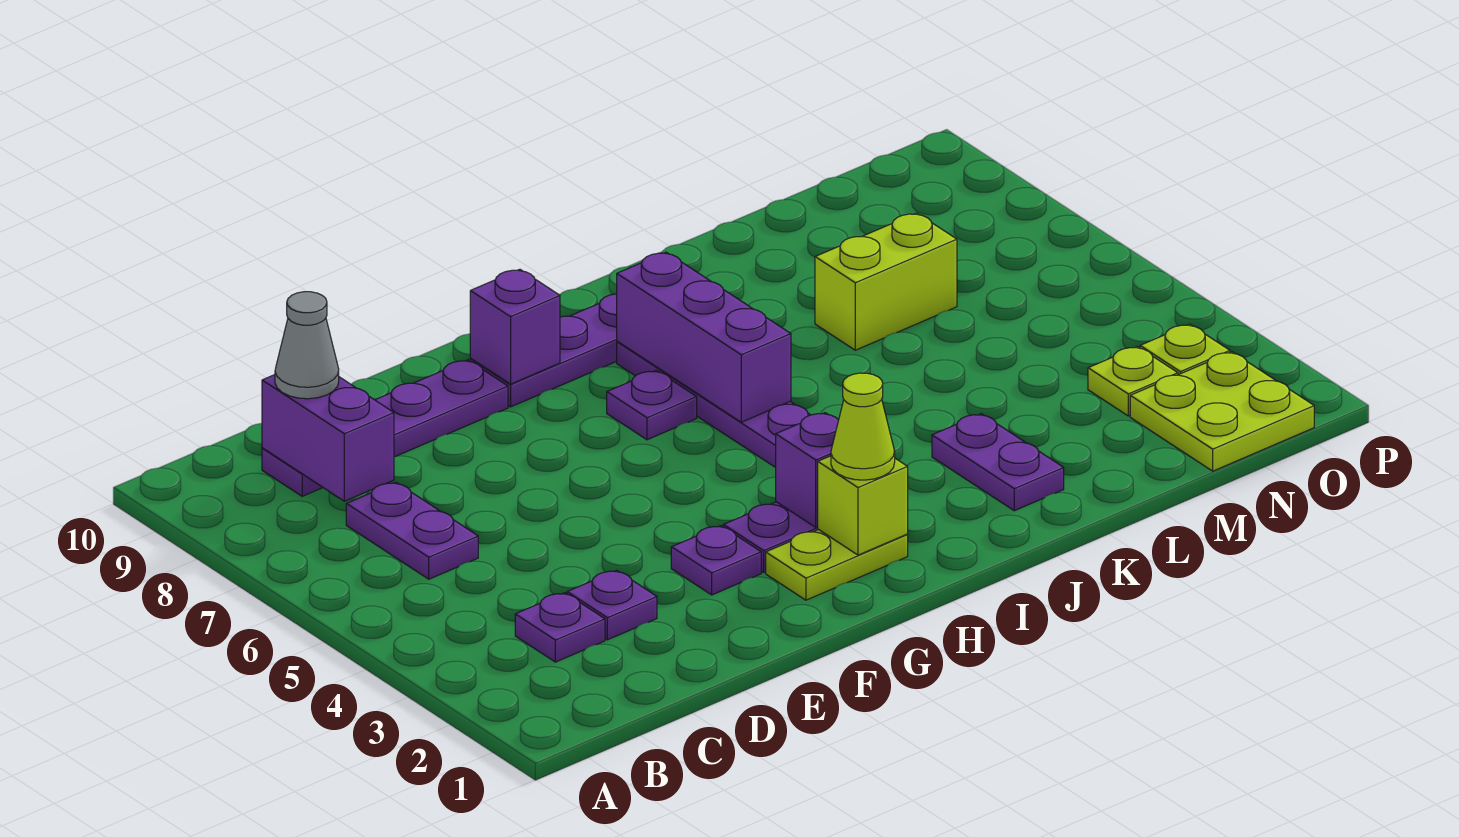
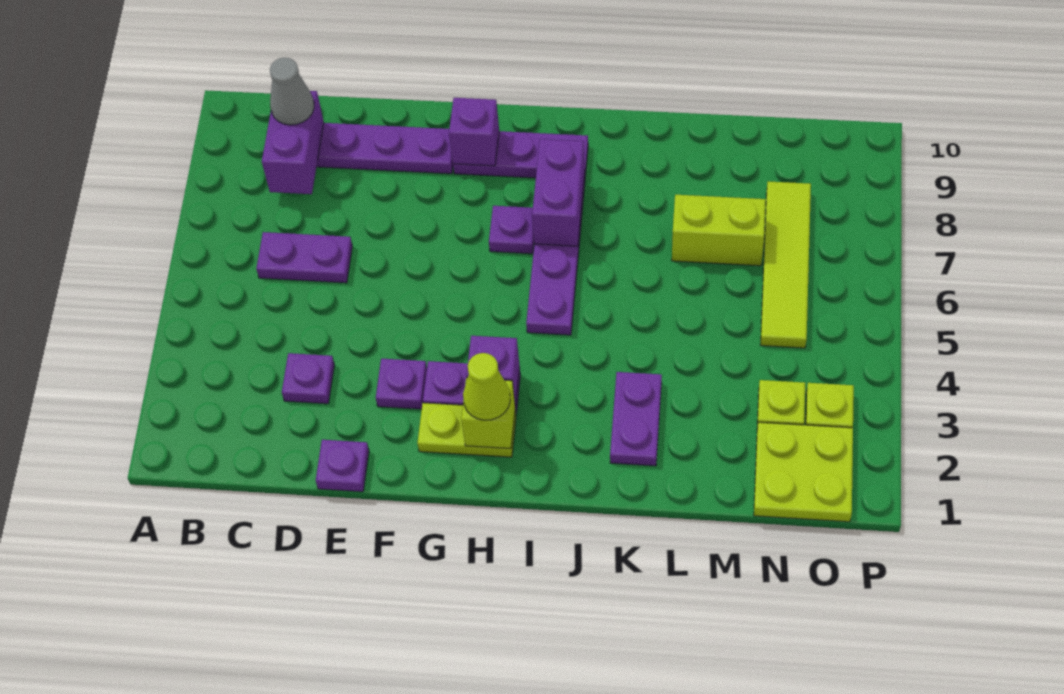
purple 1x1 plate [515,593,605,662] -> purple 1x1 plate moved to [316,440,369,492]
purple 1x2 plate [346,482,478,579] -> purple 1x2 plate turned to [256,232,352,283]
purple 1x3 brick [617,252,791,422] -> purple 1x2 brick [532,139,585,246]
none -> lime 1x4 tile [761,181,811,348]

